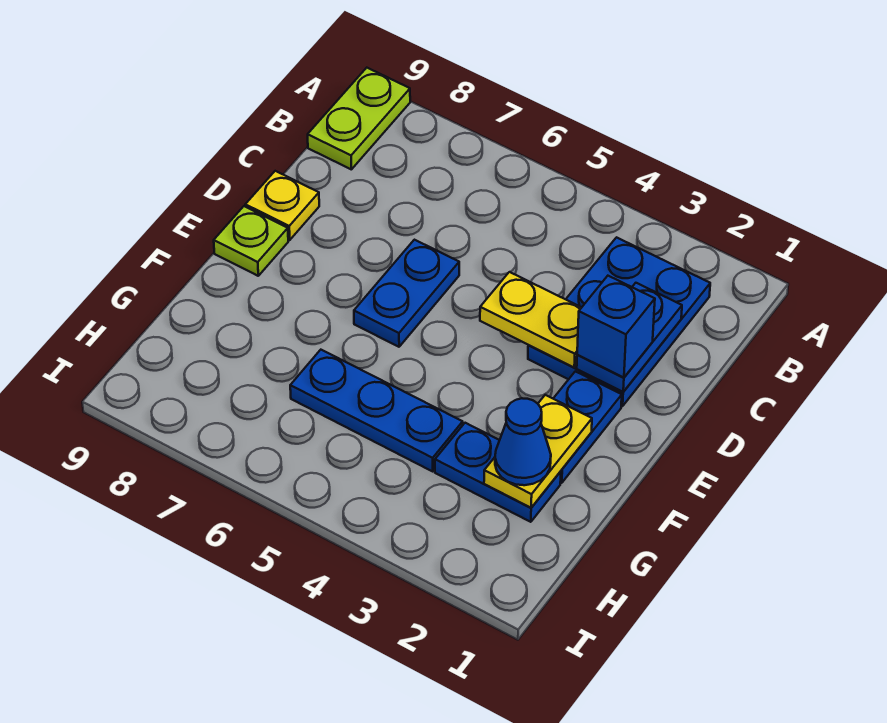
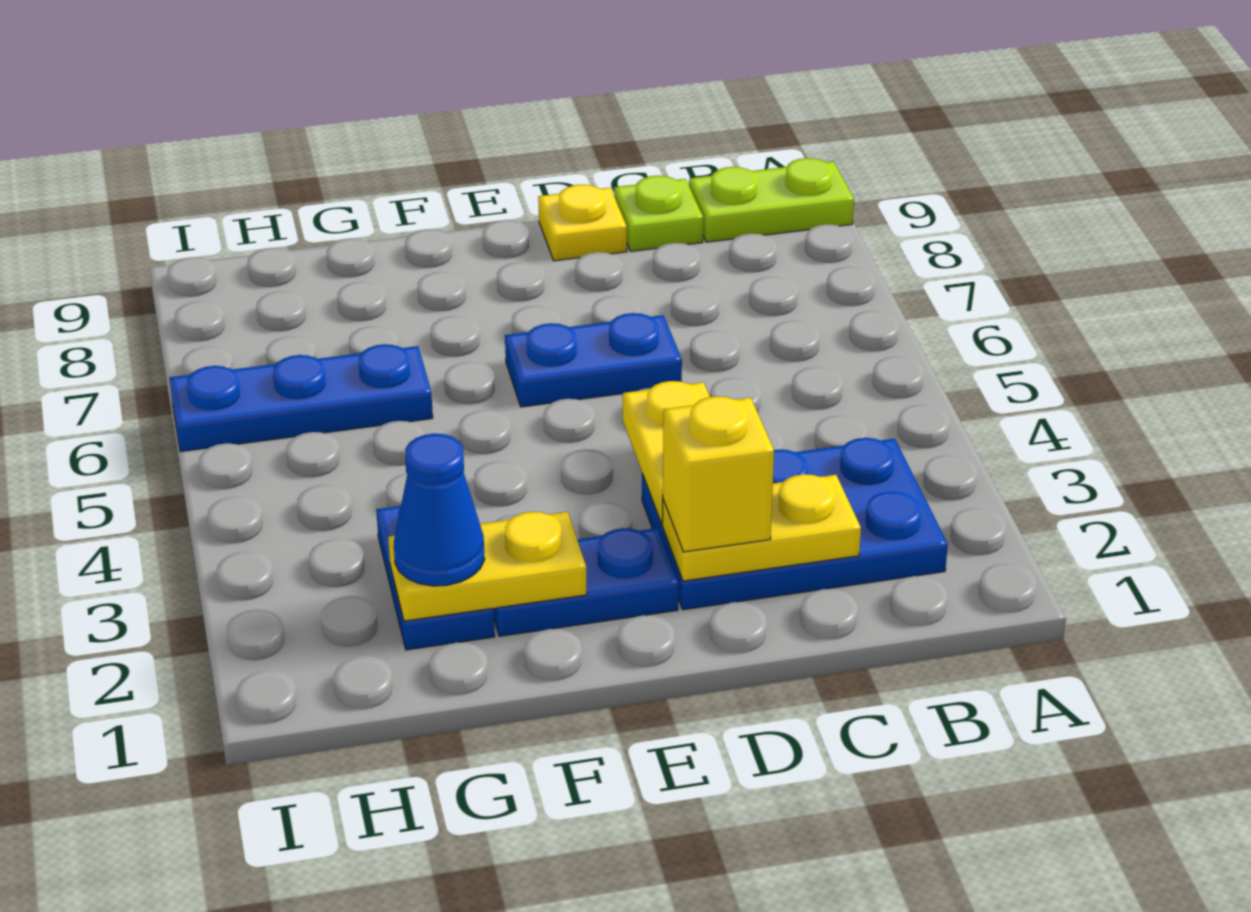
blue 1x2 plate [577,283,682,392] -> yellow 1x2 plate [662,474,861,581]
blue 1x1 brick [577,276,655,378] -> yellow 1x1 brick [663,396,774,552]
lime 1x1 plate [214,206,288,276] -> lime 1x1 plate moved to [614,176,703,251]
blue 1x3 plate [290,350,463,471] -> blue 1x3 plate turned to [170,344,433,452]

